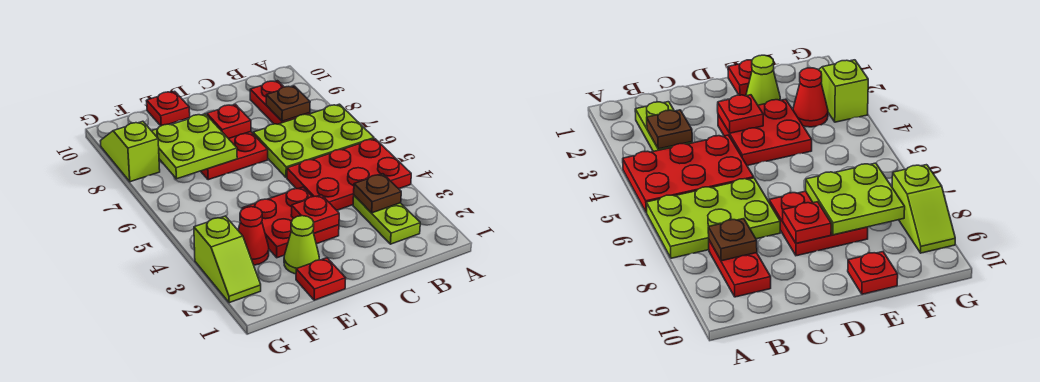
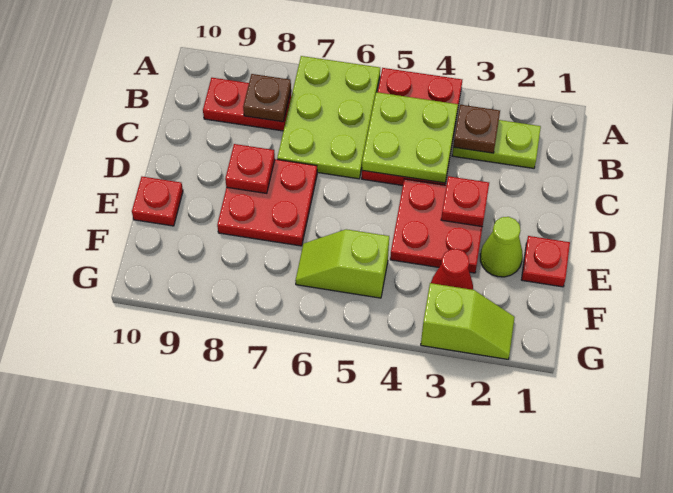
lime 2x2 plate [152,114,237,179] -> lime 2x2 plate moved to [362,92,458,183]
lime 1x2 slope [101,121,160,182] -> lime 1x2 slope moved to [295,229,389,298]

